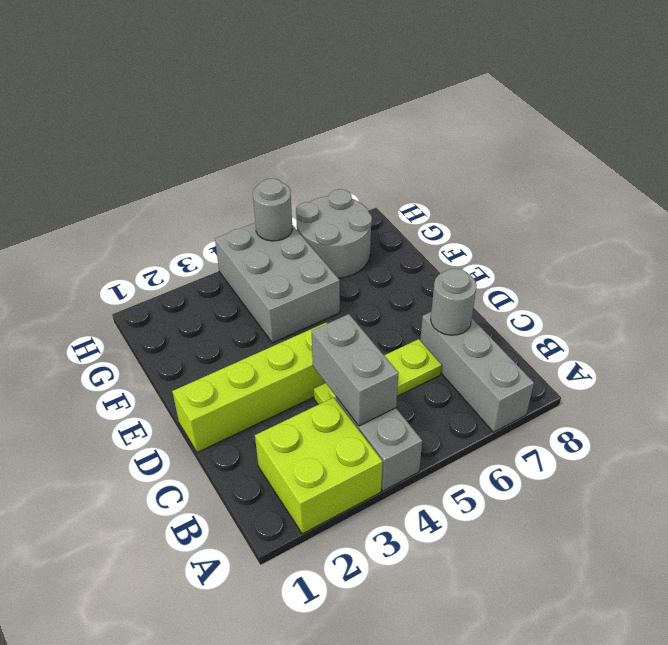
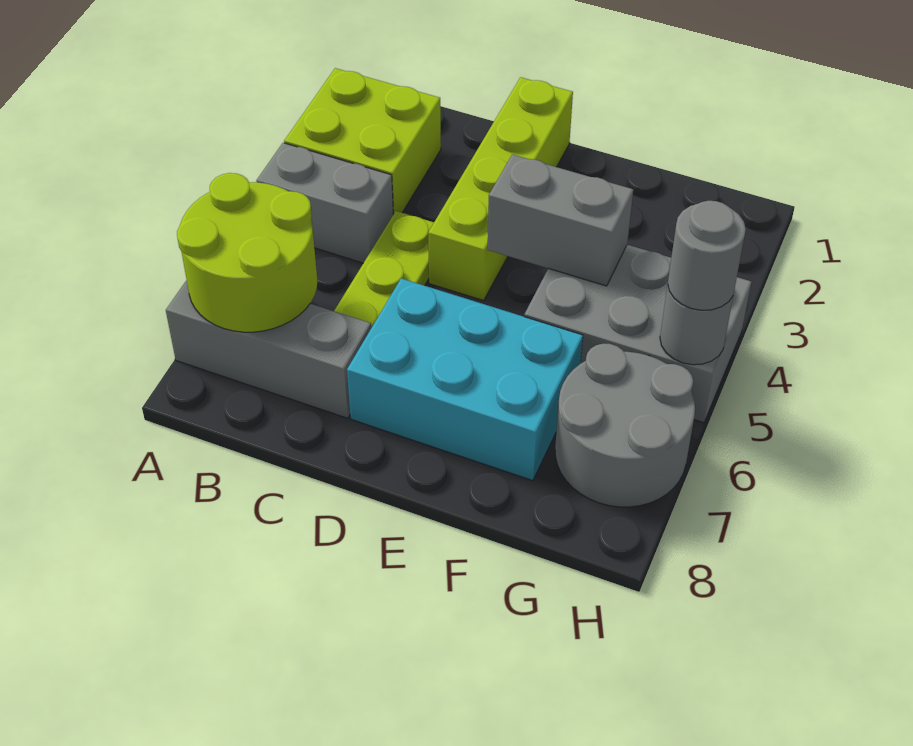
none -> lime 2x2 round brick [177,173,317,332]
grey 1x2 brick [312,314,399,426] -> grey 1x2 brick moved to [488,154,633,286]
grey 1x1 round brick [431,269,477,335] -> grey 1x1 round brick moved to [668,201,746,310]
none -> cyan 2x3 brick [347,278,583,481]

